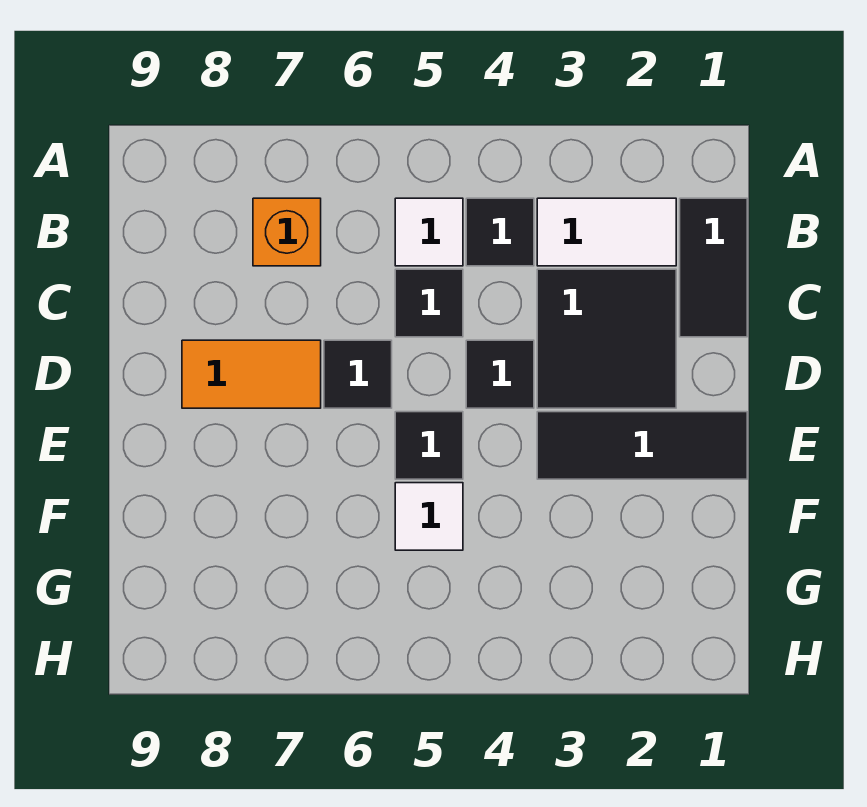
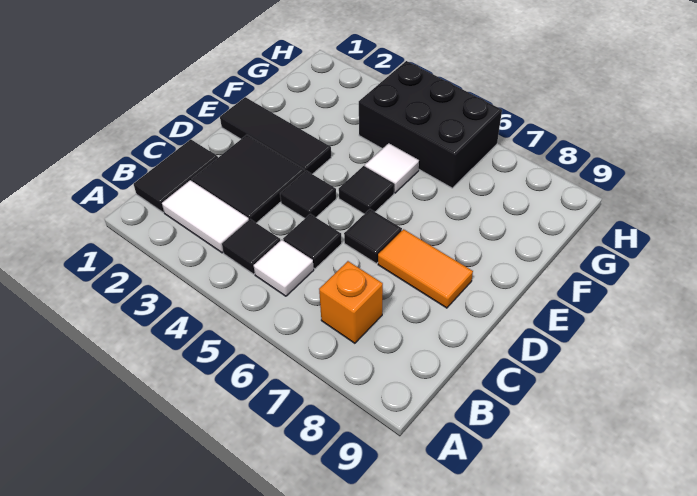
none -> black 2x3 brick [359,61,502,188]

